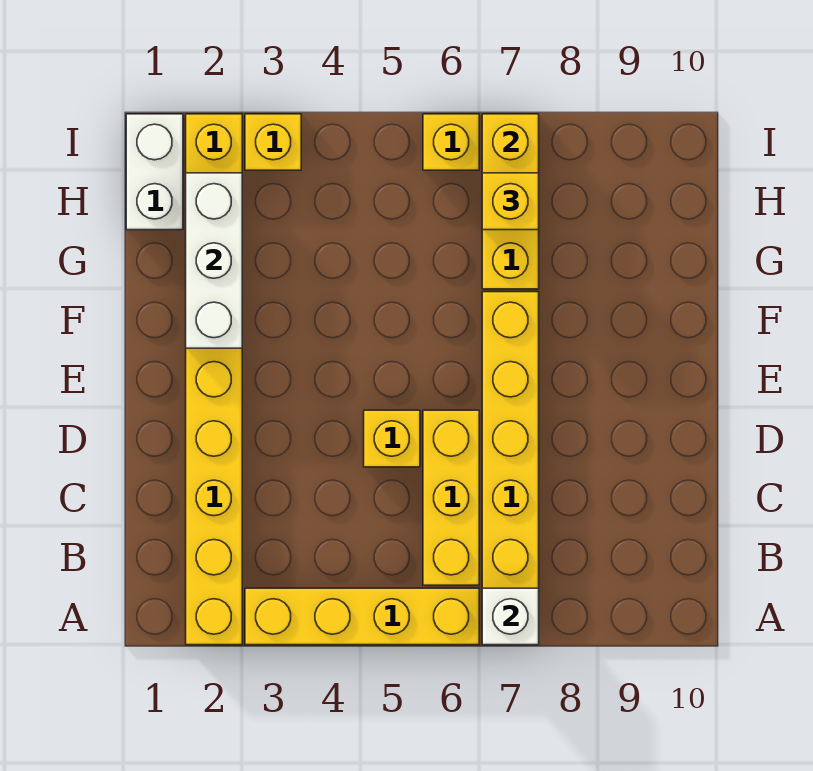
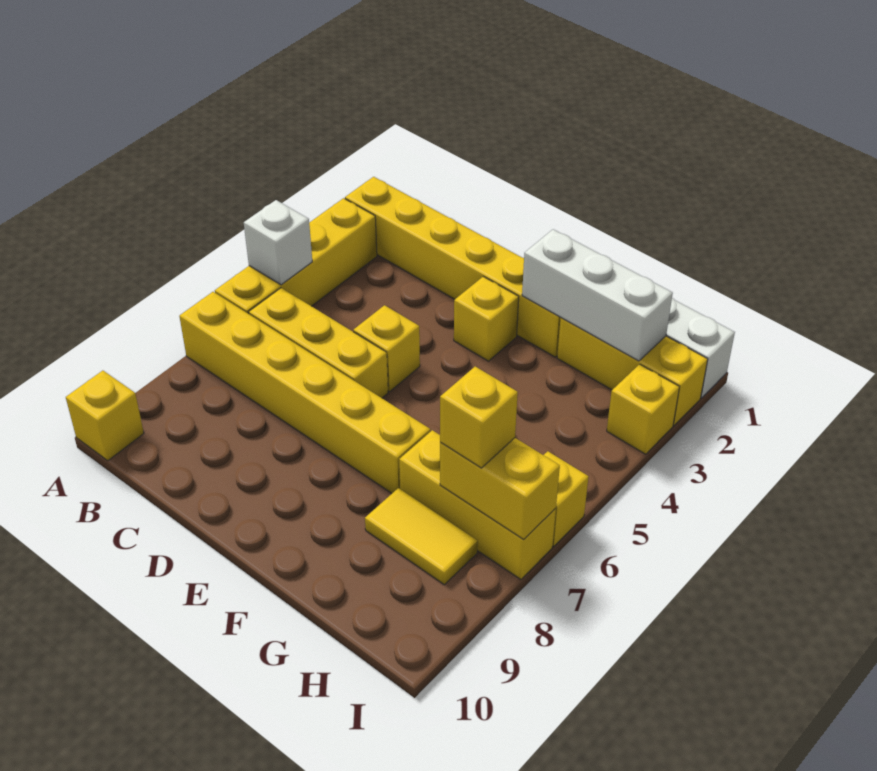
white 1x1 brick [482,588,539,645] -> white 1x1 brick moved to [244,200,312,285]
none -> yellow 1x1 brick [66,371,144,461]
none -> yellow 1x1 brick [454,277,519,361]
none -> yellow 1x2 tile [365,488,478,585]

